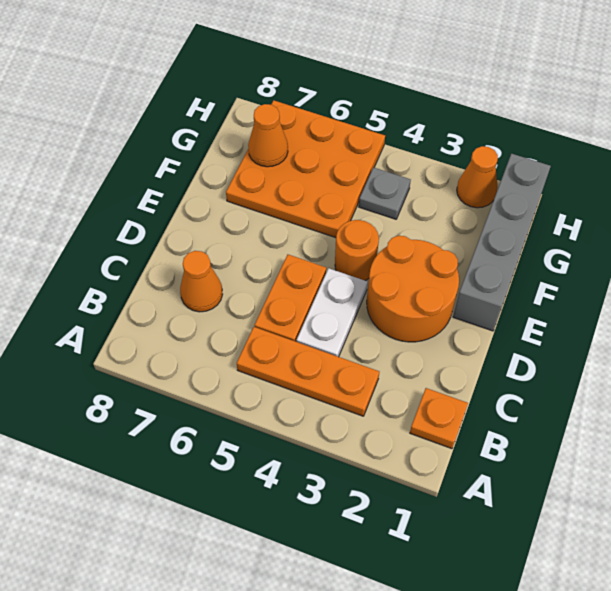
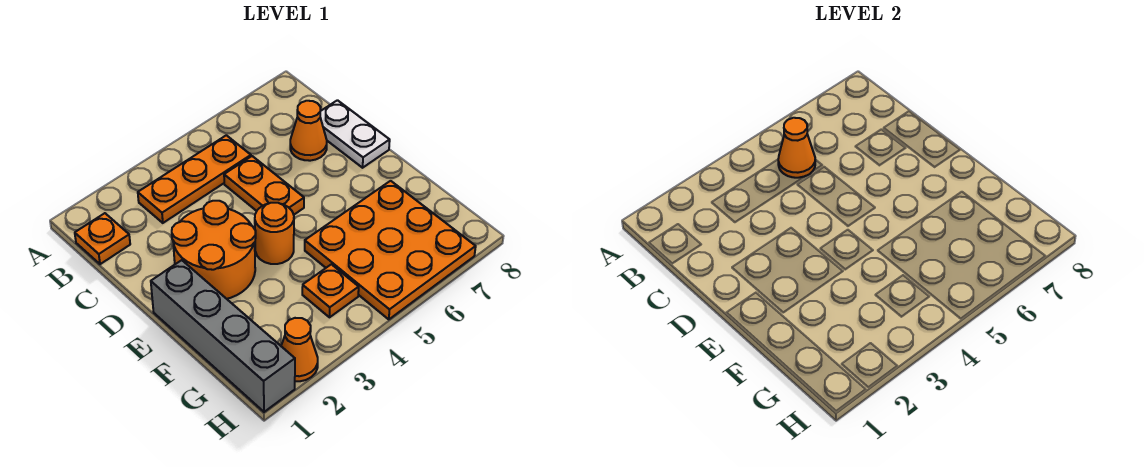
white 1x2 plate [297,268,368,357] -> white 1x2 plate moved to [320,100,390,168]
grey 1x1 plate [359,168,411,219] -> orange 1x1 plate [302,264,359,317]
orange 1x1 cone [248,104,288,167] -> orange 1x1 cone moved to [778,118,815,178]

